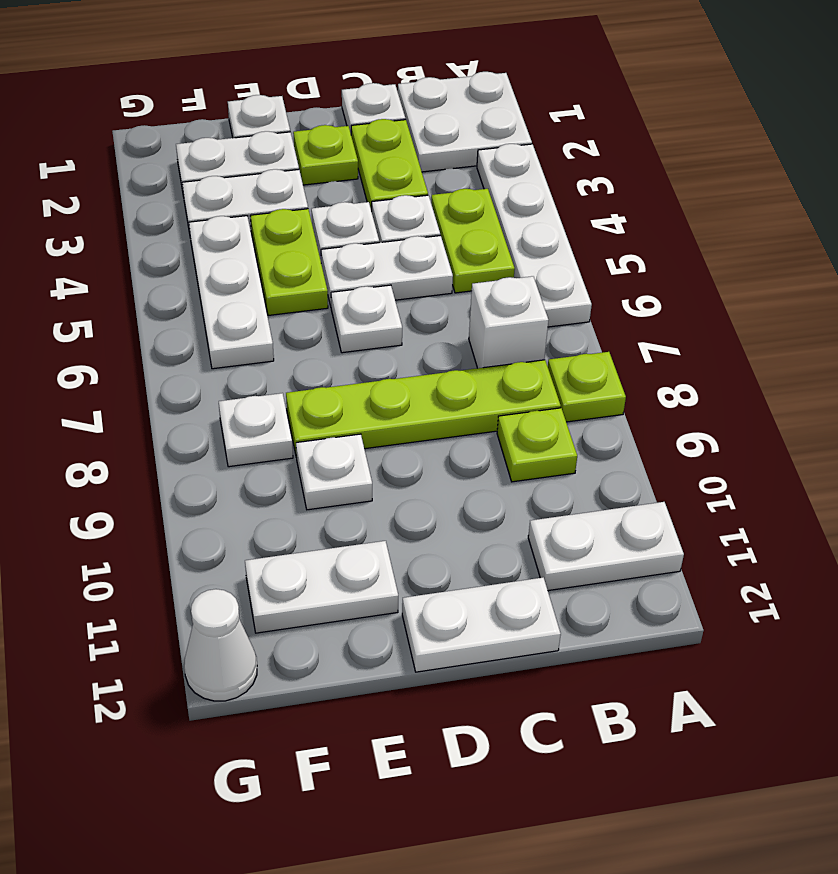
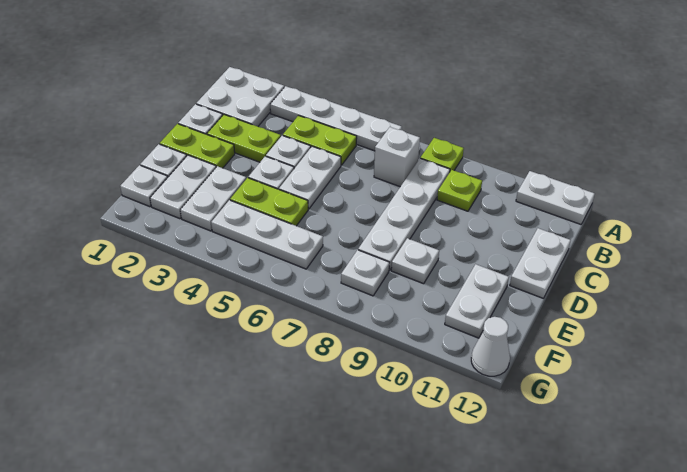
white 1x2 plate [528,502,684,591] -> white 1x2 plate turned to [516,171,594,224]
lime 1x4 plate [286,360,561,457] -> white 1x4 plate [358,159,450,270]
lime 1x1 plate [293,125,358,185] -> lime 1x2 plate [160,124,235,168]
white 1x1 plate [331,285,402,353] -> white 1x1 plate moved to [120,165,168,207]

